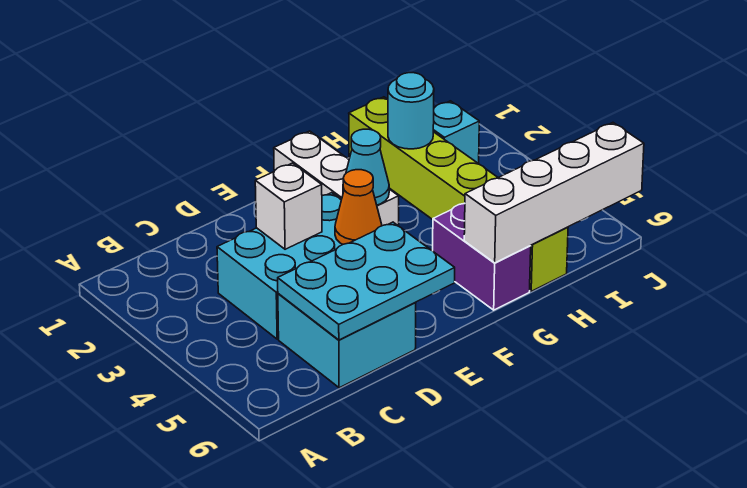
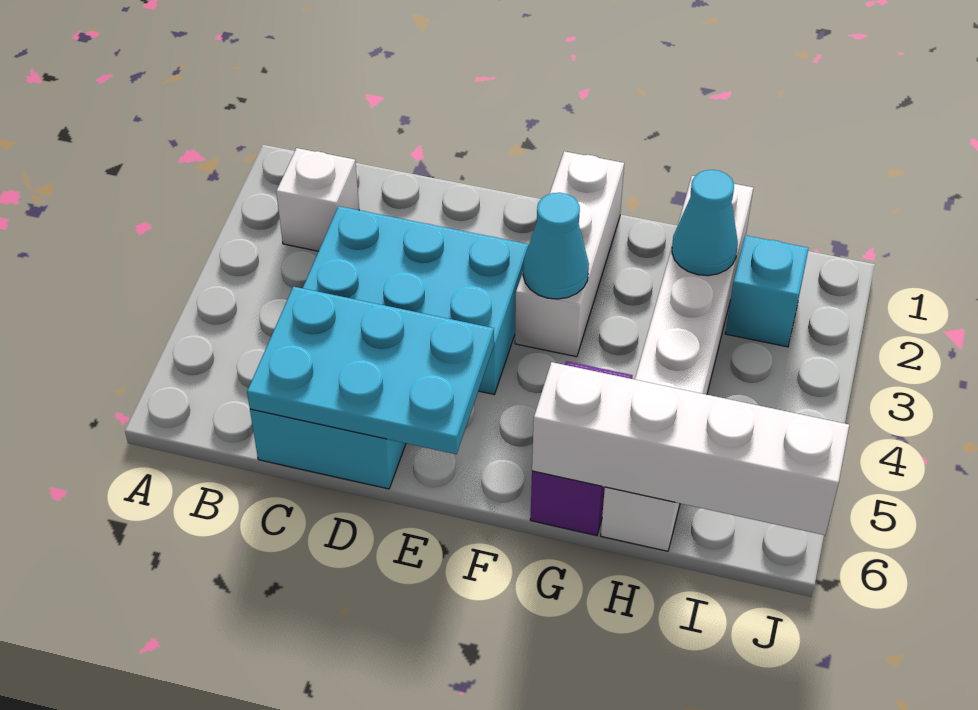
white 1x1 brick [255,163,322,249] -> white 1x1 brick moved to [276,148,359,251]
orange 1x1 cone [335,170,382,244] -> none
lime 1x6 brick [349,97,568,291] -> white 1x6 brick [601,176,753,551]
cyan 1x1 round brick [388,73,434,149] -> cyan 1x1 cone [672,170,738,276]

